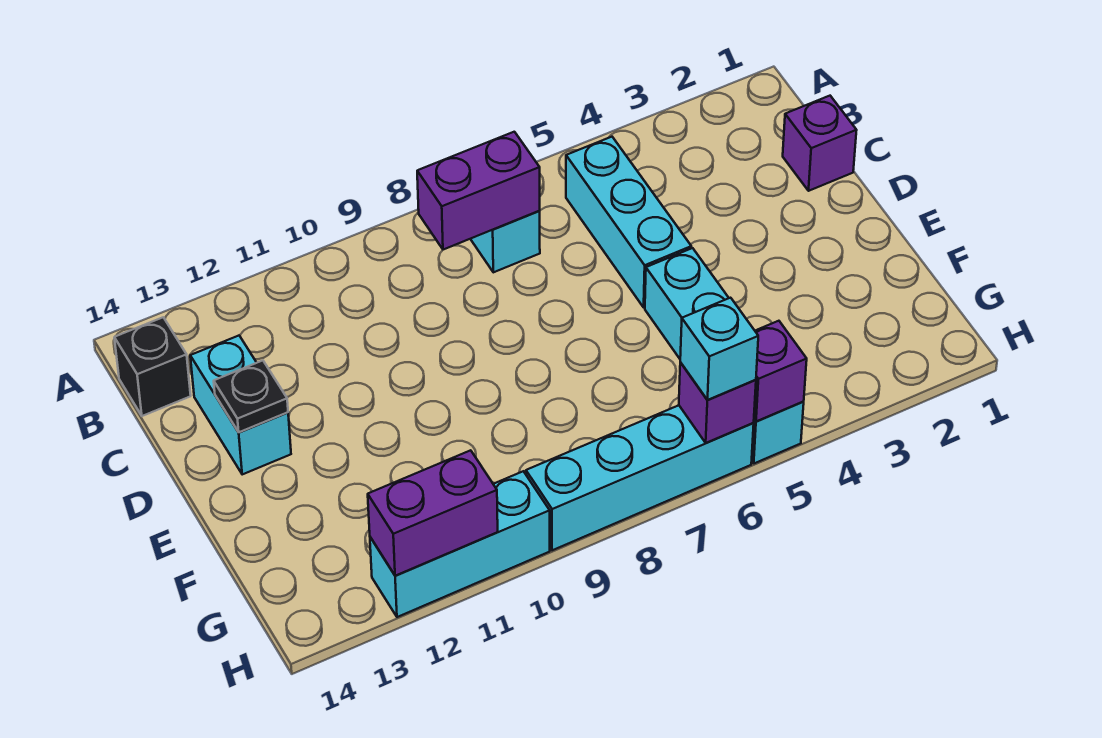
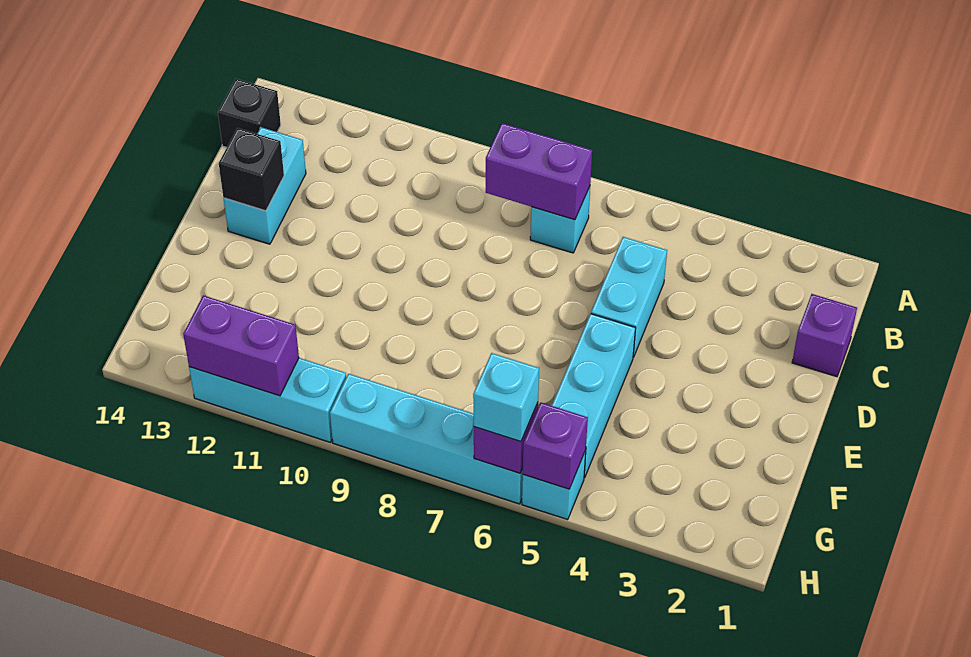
cyan 1x3 brick [566,137,691,307] -> cyan 1x2 brick [591,237,667,357]
black 1x1 plate [214,361,288,432] -> black 1x1 brick [219,128,284,211]

